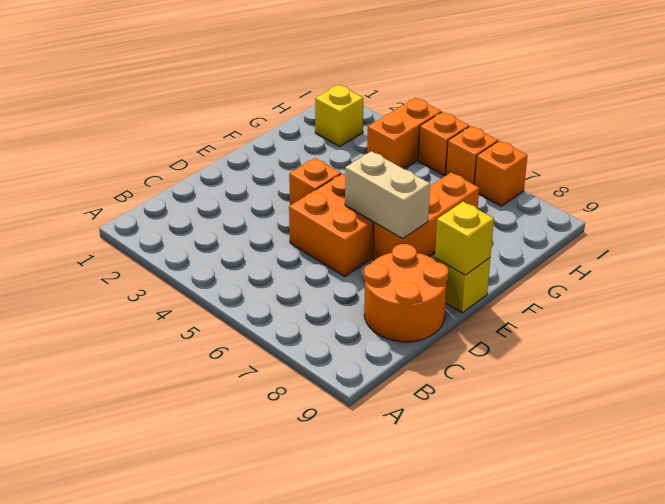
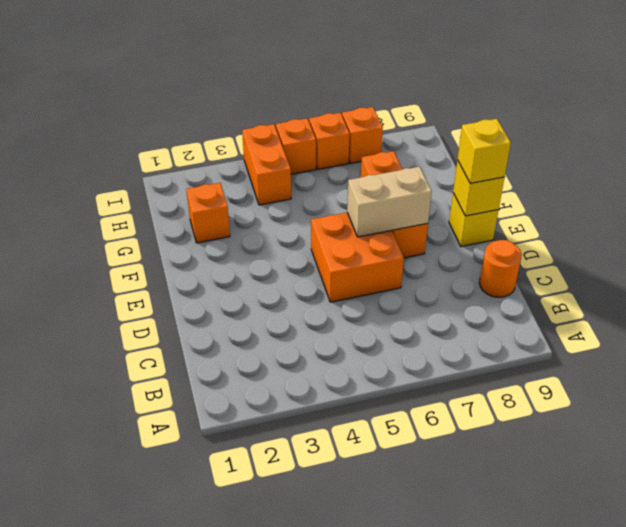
orange 2x2 round brick [364,244,448,342] -> orange 1x1 round brick [479,240,522,297]
orange 1x1 brick [289,158,341,205] -> orange 1x1 brick moved to [186,183,230,243]
yellow 1x1 brick [315,85,363,146] -> yellow 1x1 brick moved to [458,119,511,183]

